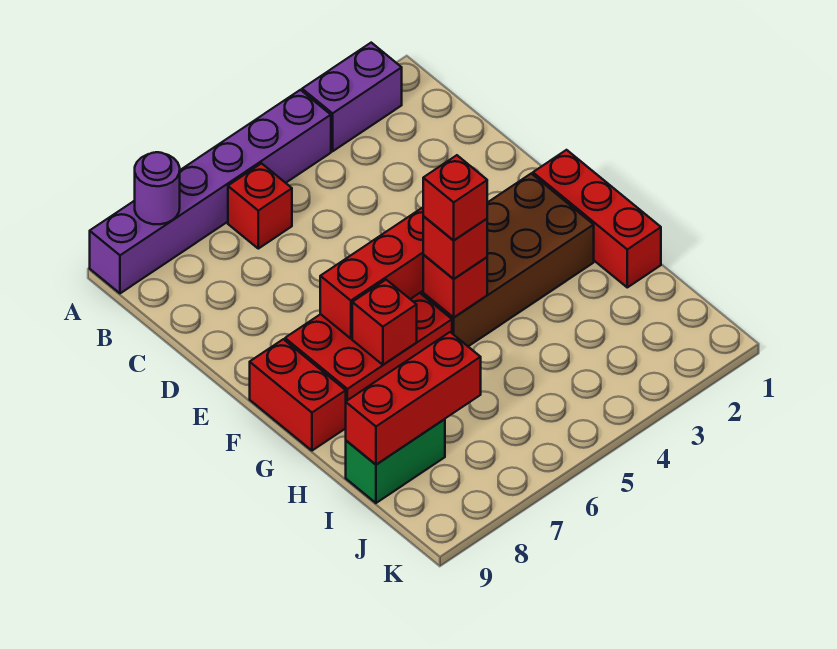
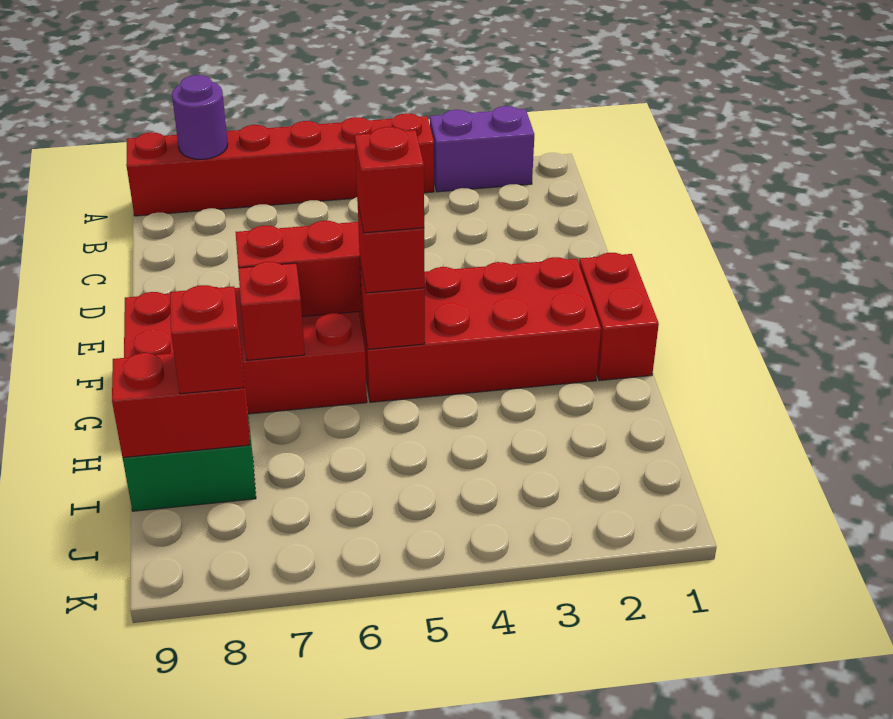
purple 1x6 brick [90,90,331,293] -> red 1x6 brick [126,113,434,216]
red 1x1 brick [228,163,292,249] -> red 1x1 brick moved to [170,285,244,394]
red 1x3 brick [533,150,661,287] -> red 1x2 brick [579,253,659,381]
brown 2x4 brick [420,174,594,346] -> red 2x4 brick [359,257,601,402]
red 1x3 brick [346,332,481,464] -> red 1x2 brick [112,352,250,458]

